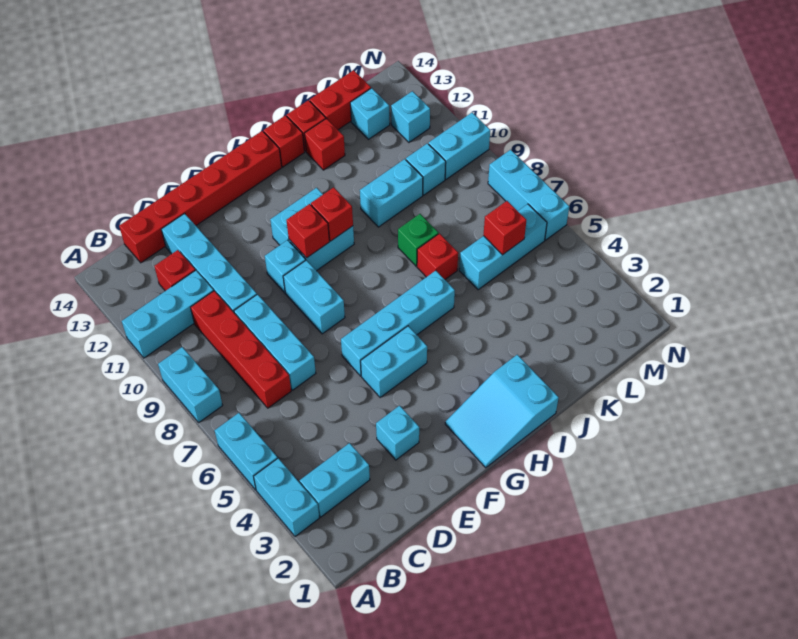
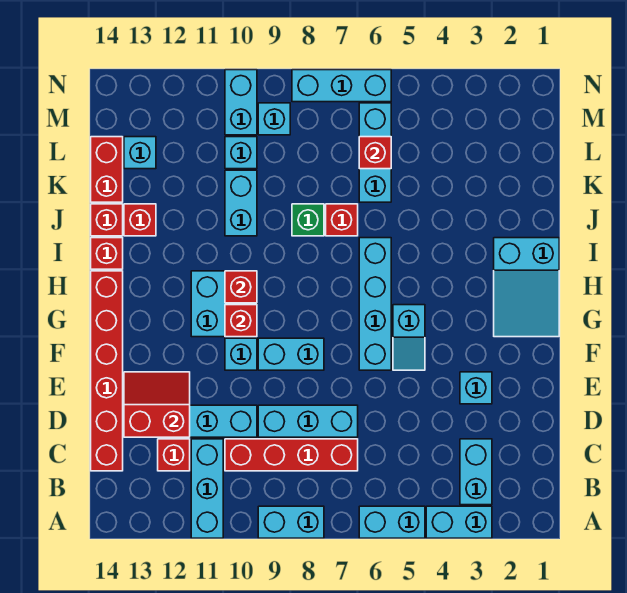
none -> red 2x2 slope [124,372,190,437]
cyan 1x2 brick [361,326,427,397] -> cyan 1x2 slope [393,305,425,370]
cyan 1x1 brick [391,91,430,142] -> cyan 1x1 brick moved to [258,103,290,135]

